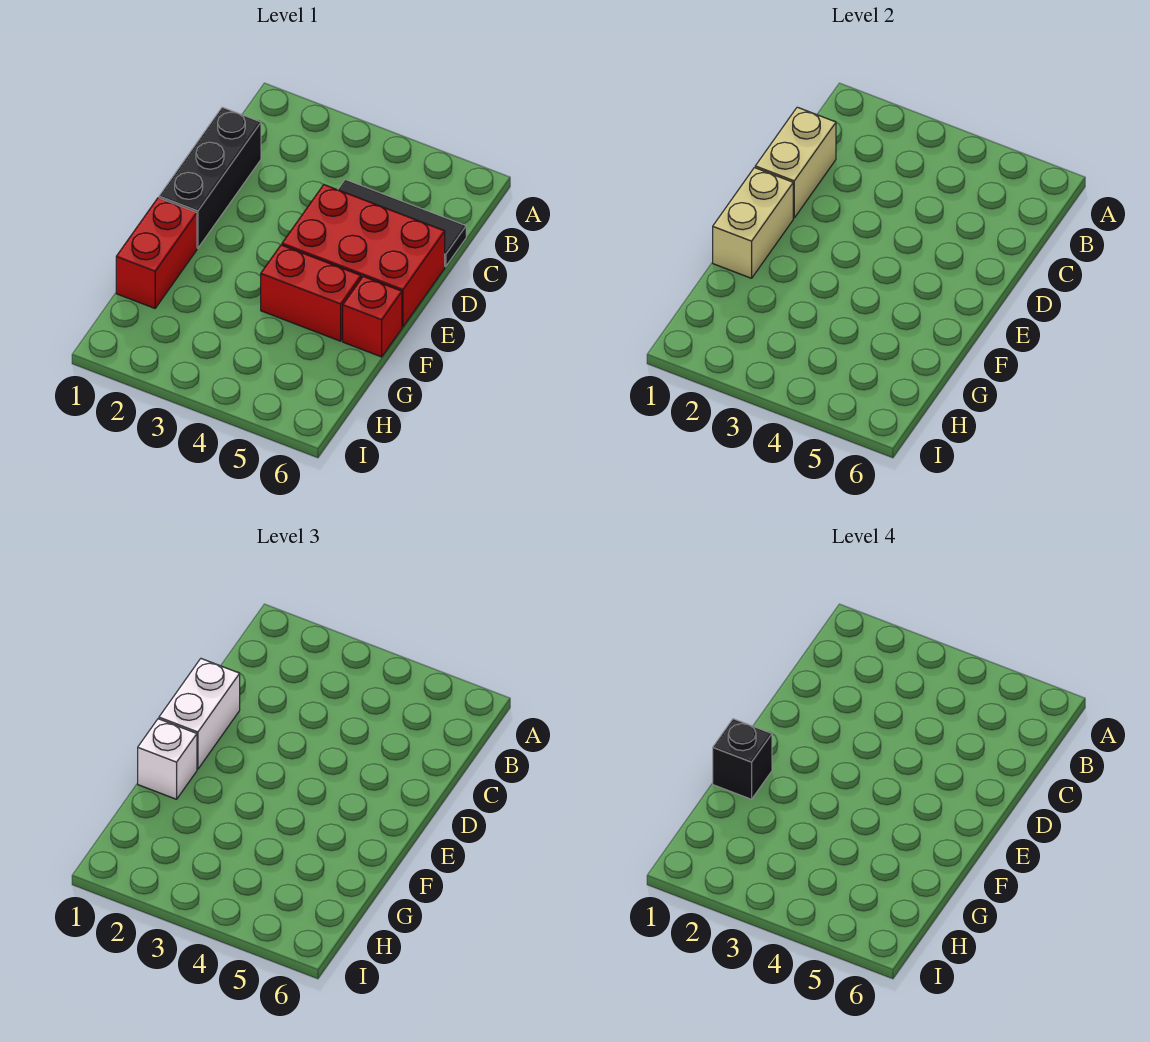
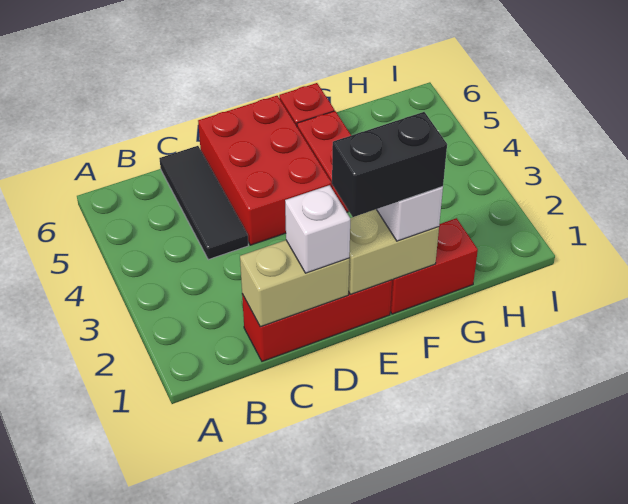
black 1x3 brick [159,107,261,248] -> red 1x3 brick [242,280,392,361]
white 1x2 brick [159,659,240,769] -> white 1x1 brick [285,185,350,273]
black 1x1 brick [713,719,772,799] -> black 1x2 brick [332,112,447,217]

